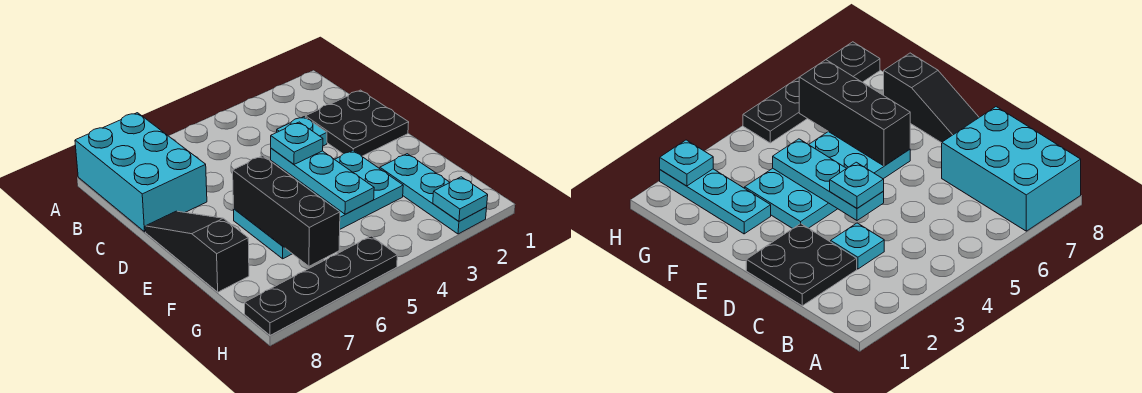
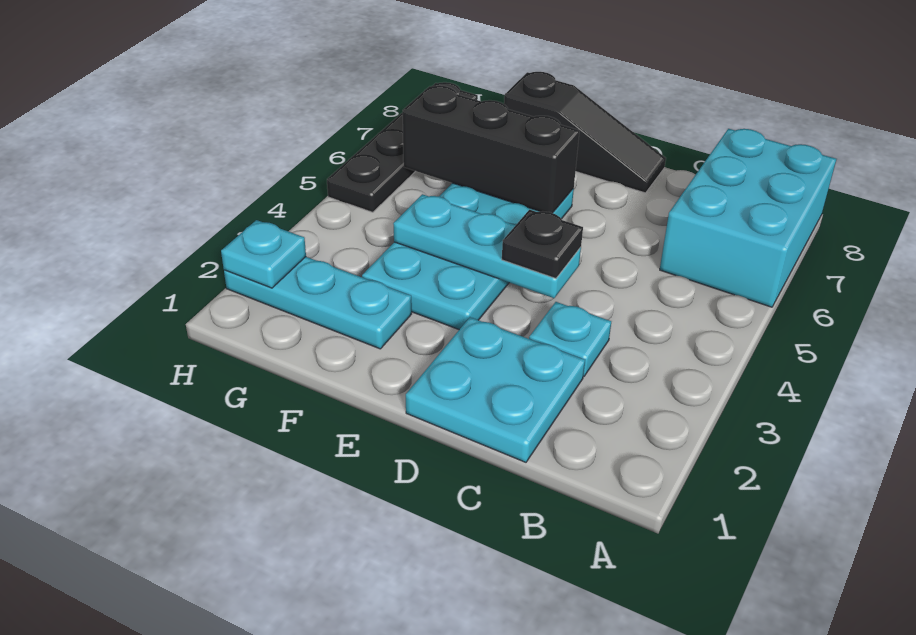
cyan 2x3 brick [75,113,207,232] -> cyan 2x3 brick turned to [660,129,836,307]
black 2x2 plate [306,90,409,156] -> cyan 2x2 plate [406,317,585,462]
cyan 1x1 plate [271,122,323,164] -> black 1x1 plate [502,210,583,278]

